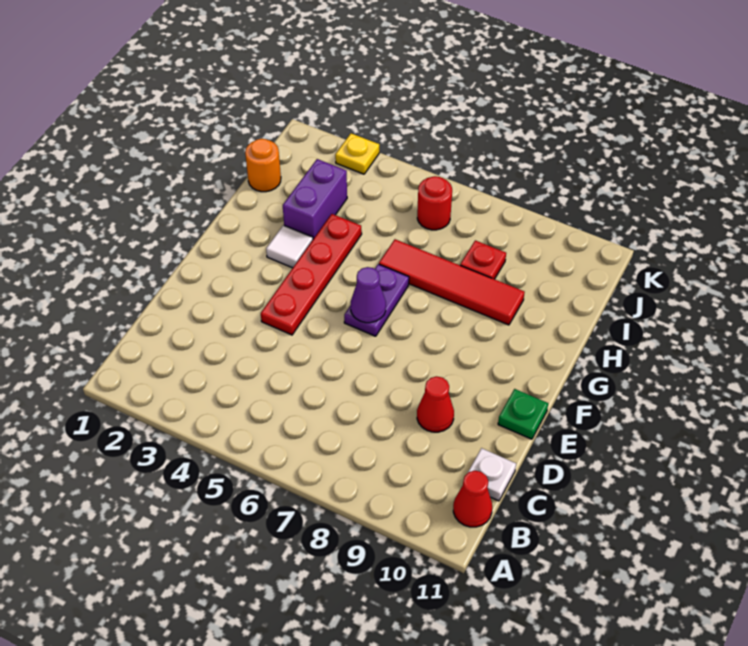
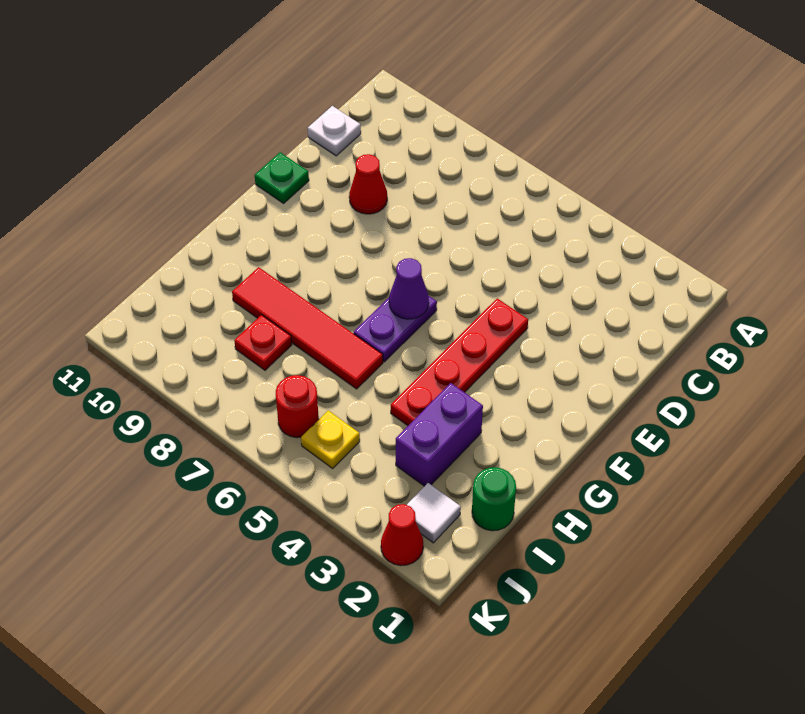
red 1x1 cone [453,471,492,527] -> red 1x1 cone moved to [381,504,423,566]
white 1x1 tile [266,225,313,268] -> white 1x1 tile moved to [407,483,461,543]
orange 1x1 round brick [245,139,281,192] -> green 1x1 round brick [472,467,516,531]
yellow 1x1 plate [335,133,379,174] -> yellow 1x1 plate moved to [301,411,360,468]

